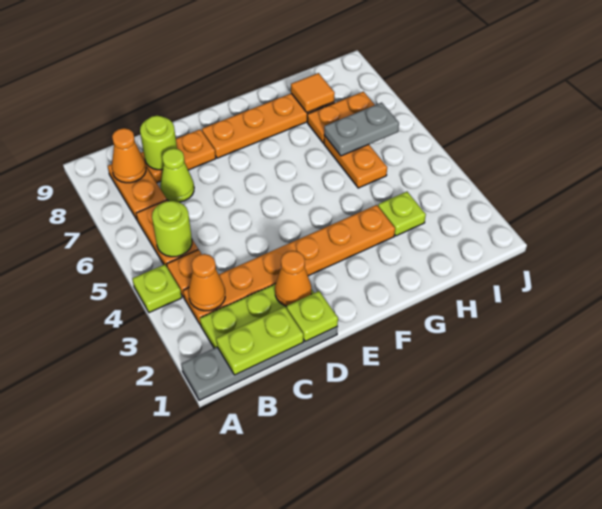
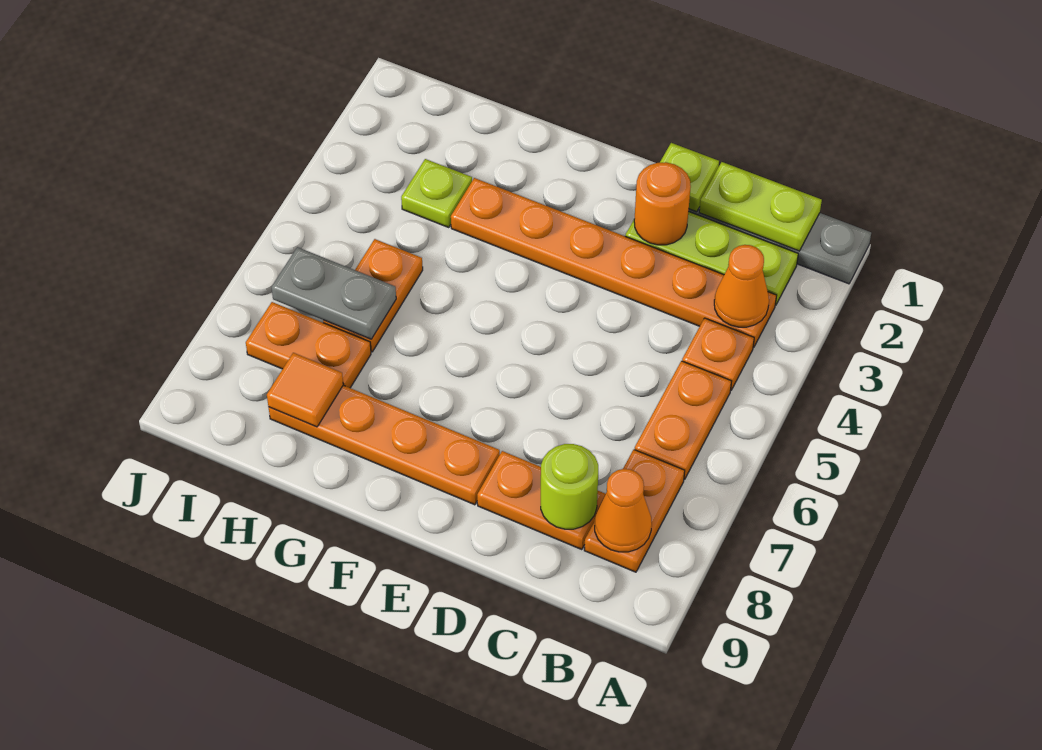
lime 1x1 plate [132,264,182,313] -> none
lime 1x1 round brick [152,201,192,257] -> none
lime 1x1 cone [160,148,194,202] -> none
orange 1x1 cone [275,251,311,306] -> orange 1x1 round brick [634,162,691,245]

